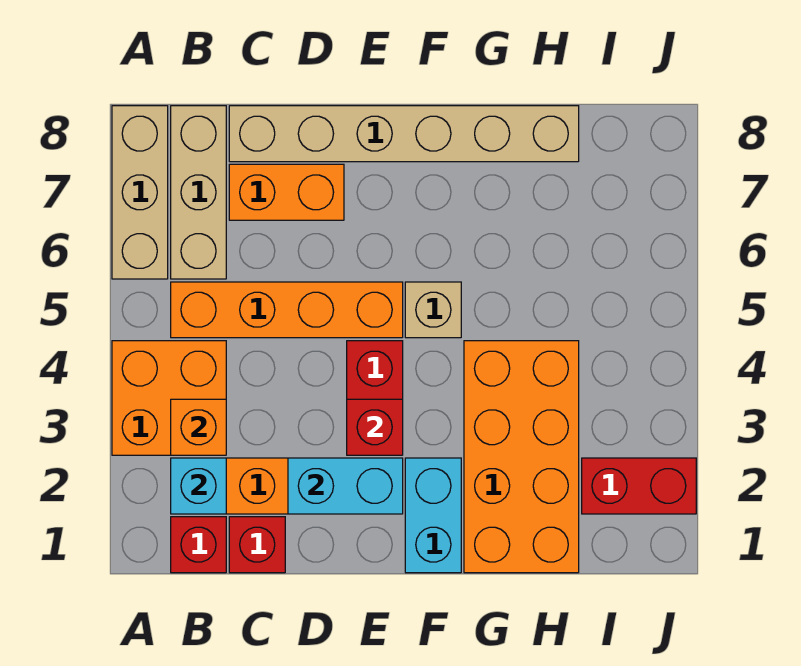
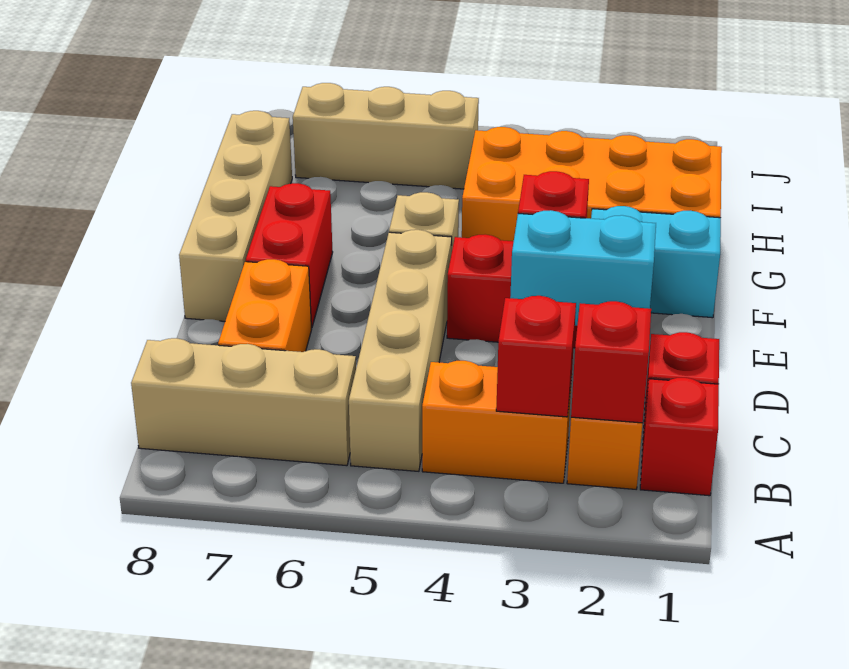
orange 2x2 brick [112,341,226,455] -> orange 1x2 brick [422,361,572,483]
tan 1x3 brick [112,106,168,279] -> tan 1x3 brick moved to [293,83,479,189]
cyan 1x1 brick [171,458,226,514] -> red 1x1 brick [571,301,651,423]
orange 1x1 brick [171,399,226,455] -> red 1x1 brick [496,296,576,417]
orange 1x4 brick [171,282,403,338] -> tan 1x4 brick [349,230,452,471]
tan 1x6 brick [229,106,579,162] -> tan 1x4 brick [179,111,292,321]
cyan 1x2 brick [288,458,403,514] -> cyan 1x2 brick turned to [510,210,656,326]
red 1x2 brick [582,458,696,514] -> red 1x2 brick moved to [246,183,333,328]

